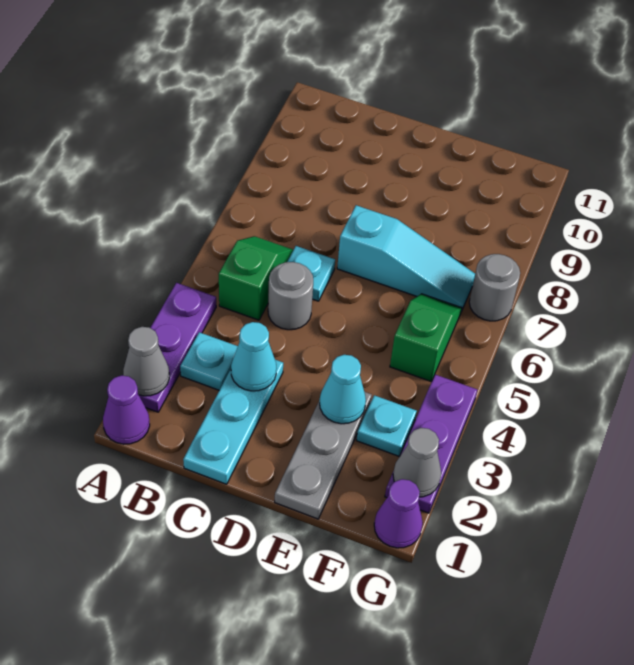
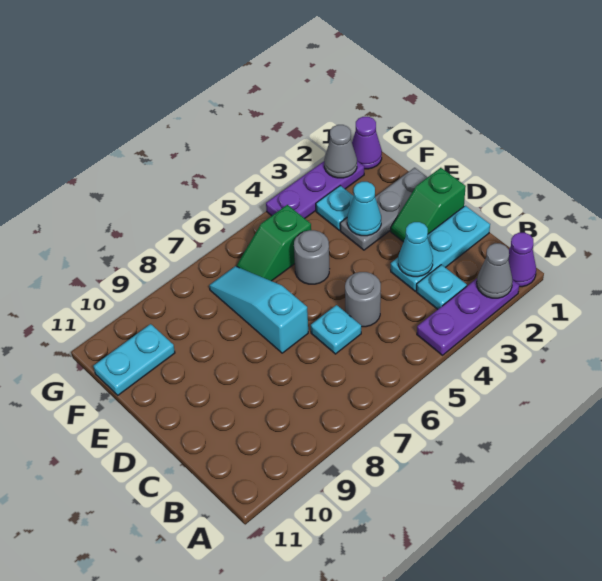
green 1x2 slope [219,236,293,320] -> green 1x2 slope moved to [391,168,466,242]
none -> cyan 1x2 plate [93,324,175,395]
grey 1x1 round brick [469,254,520,321] -> grey 1x1 round brick moved to [294,230,329,284]

